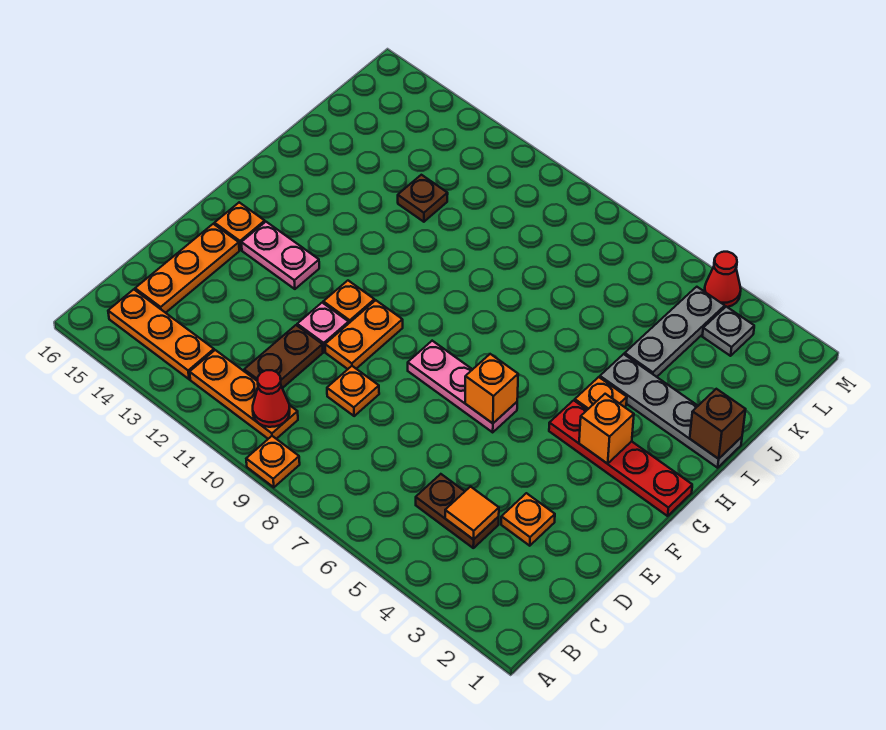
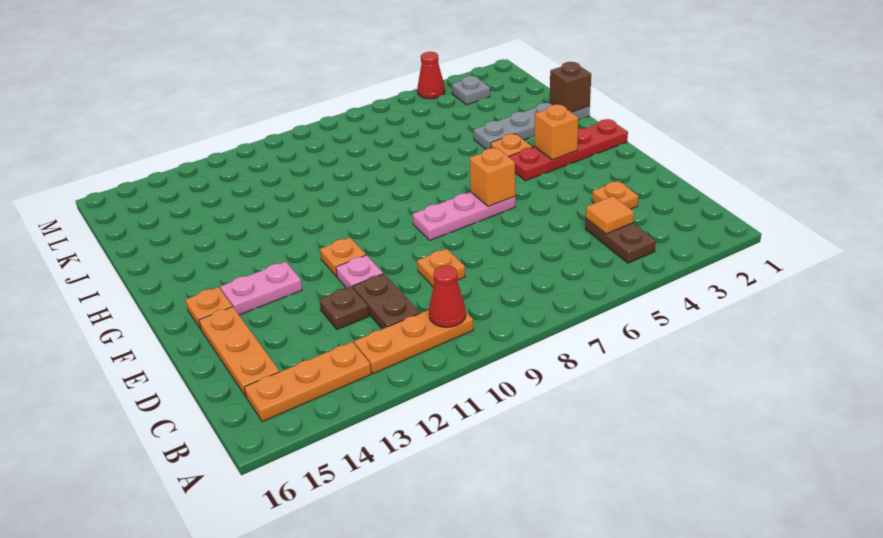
orange 1x1 plate [246,436,300,487] -> none
brown 1x2 plate [416,474,499,548] -> brown 1x2 plate turned to [585,218,656,263]
orange 1x2 plate [325,300,403,369] -> none
grey 1x3 plate [625,287,725,377] -> none
brown 1x1 plate [398,175,448,222] -> brown 1x1 plate moved to [319,287,369,330]

